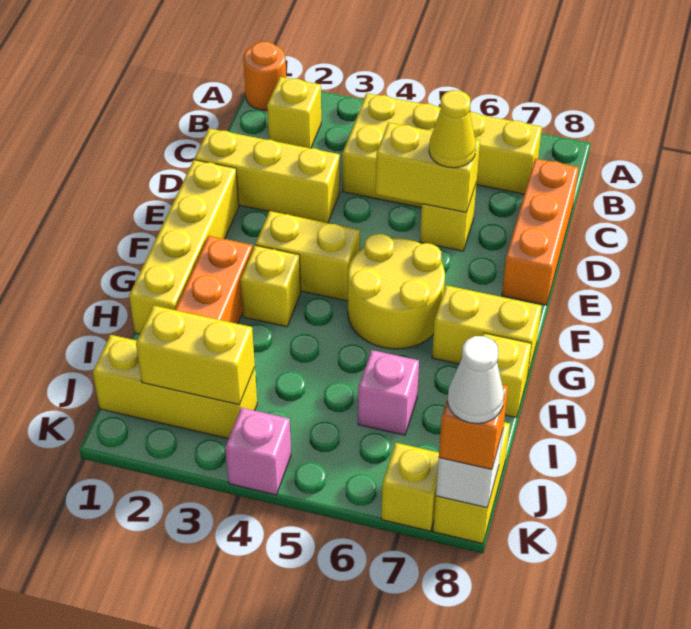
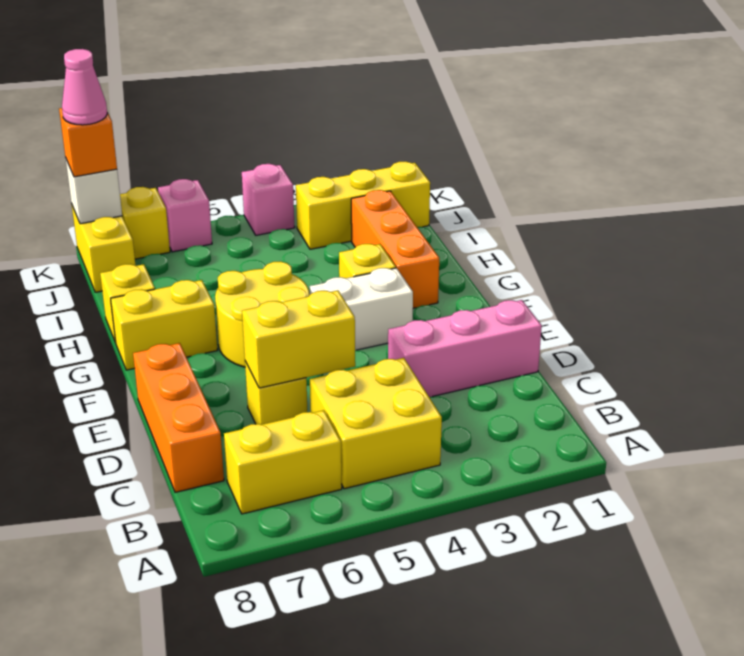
orange 1x1 round brick [243,42,286,110] -> none
yellow 1x1 brick [267,77,321,148] -> none
yellow 1x3 brick [194,128,340,223] -> pink 1x3 brick [388,300,542,397]
yellow 1x1 cone [429,90,476,168] -> none
yellow 1x4 brick [129,160,239,334] -> none
yellow 1x2 brick [256,211,360,301] -> white 1x2 brick [310,268,413,350]
pink 1x1 brick [358,350,419,435] -> pink 1x1 brick moved to [158,179,212,252]
yellow 1x2 brick [136,306,255,404] -> none
white 1x1 cone [448,336,504,424] -> pink 1x1 cone [62,49,107,125]

